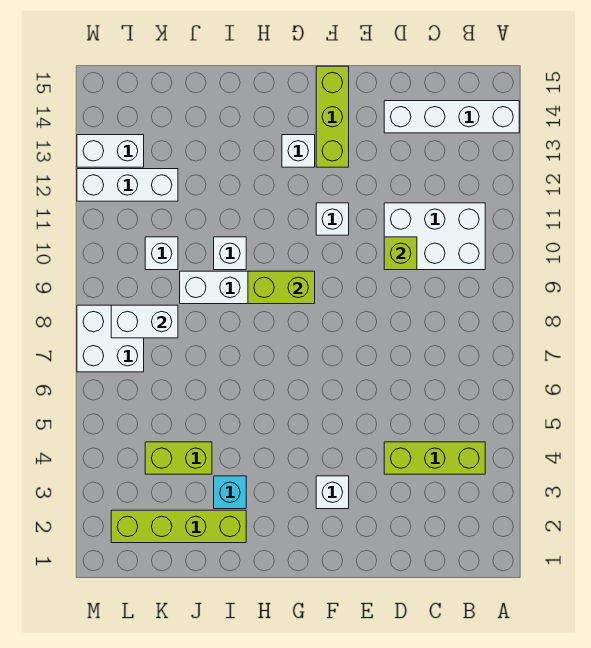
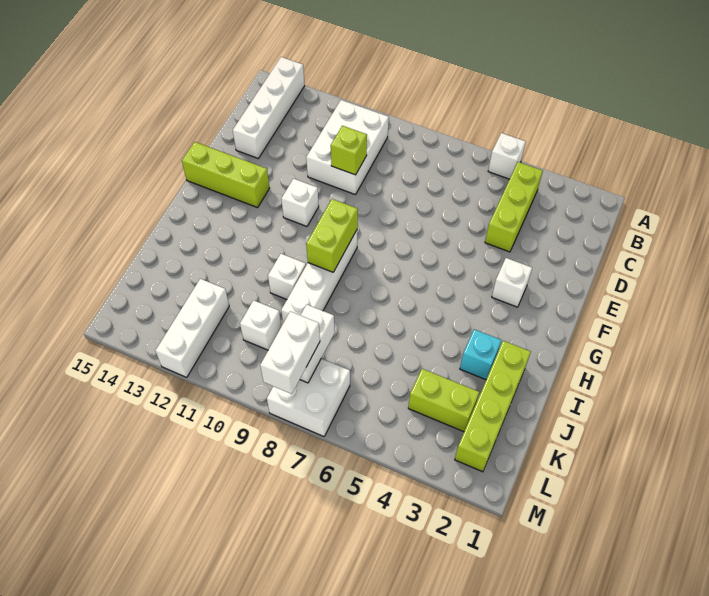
white 1x1 brick [282,135,315,167] -> white 1x1 brick moved to [488,133,526,179]
lime 1x2 brick [145,442,212,474] -> lime 1x2 brick turned to [408,369,479,432]
white 1x2 brick [77,135,144,167] -> white 1x2 brick moved to [260,311,320,394]

